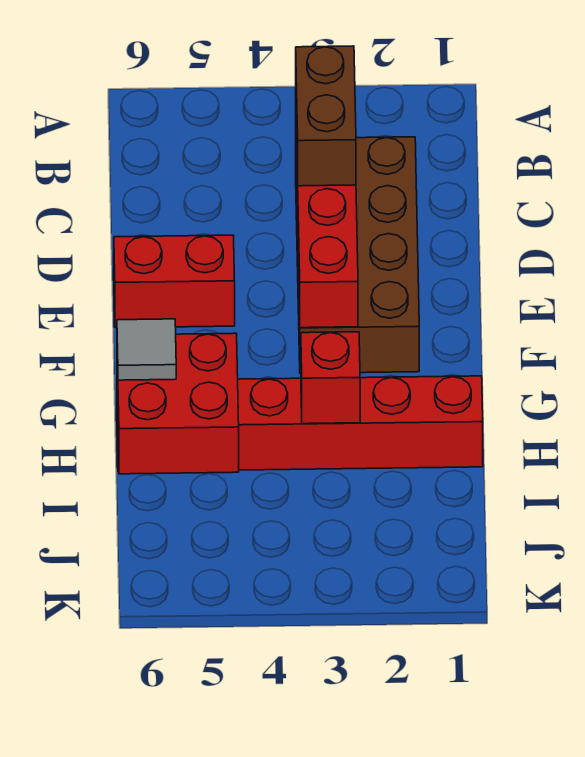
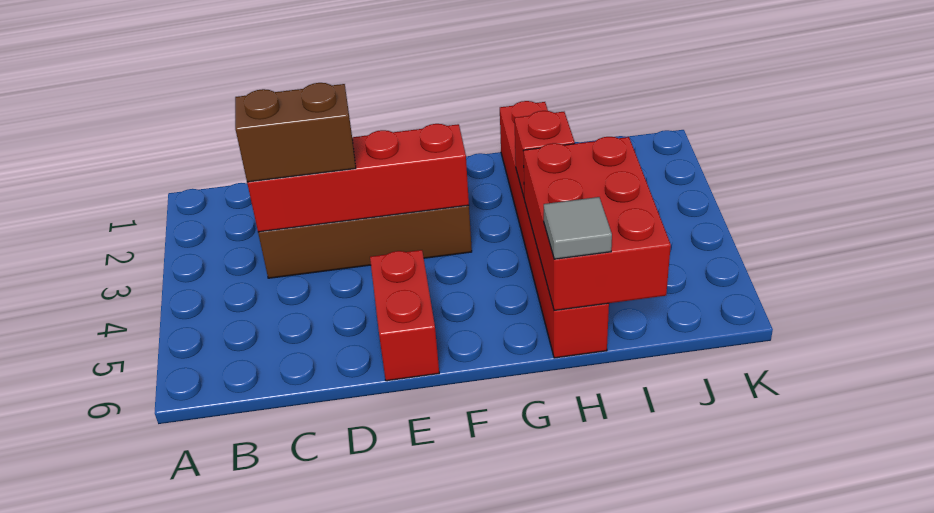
red 2x2 brick [117,333,239,474] -> red 2x3 brick [523,137,671,310]

